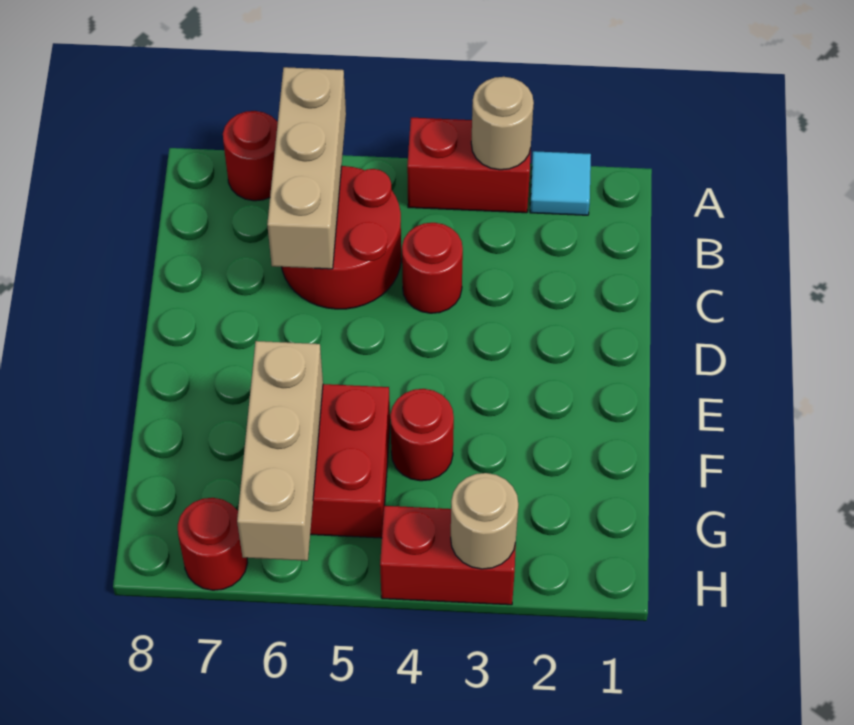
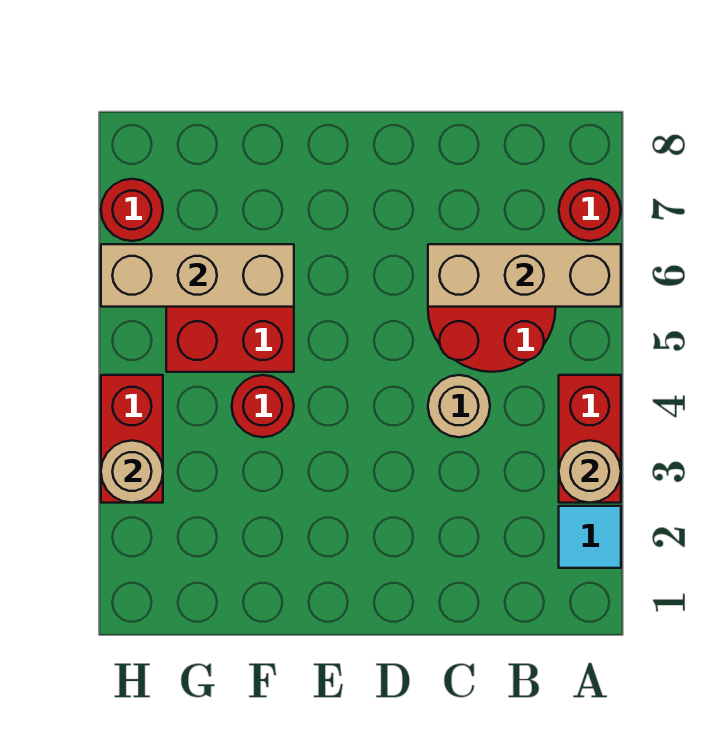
red 1x1 round brick [402,223,463,313] -> tan 1x1 round brick [428,375,490,437]

